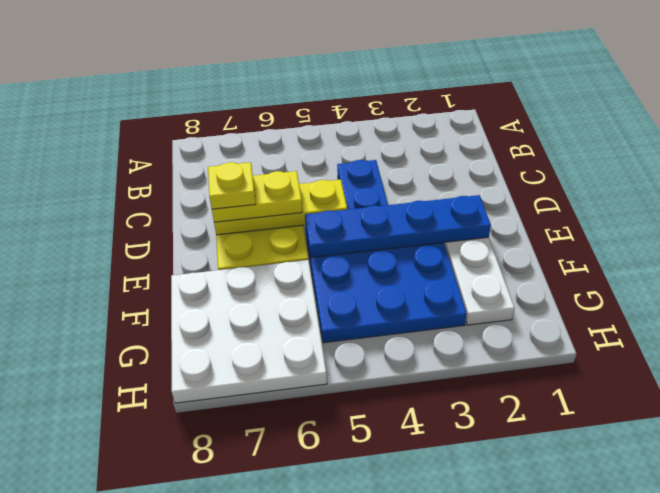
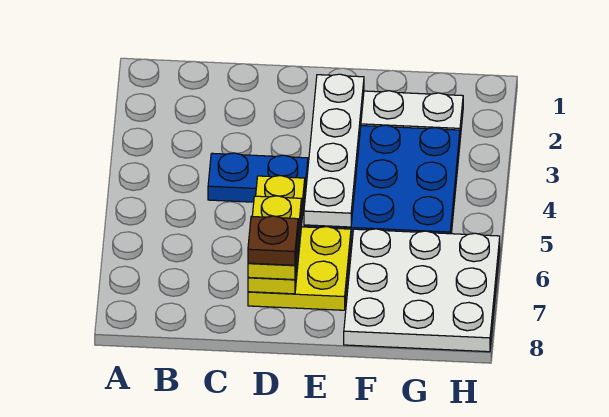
yellow 1x1 plate [208,162,256,209] -> brown 1x1 plate [248,216,298,265]
blue 1x4 plate [305,195,491,258] -> white 1x4 plate [304,74,364,227]

